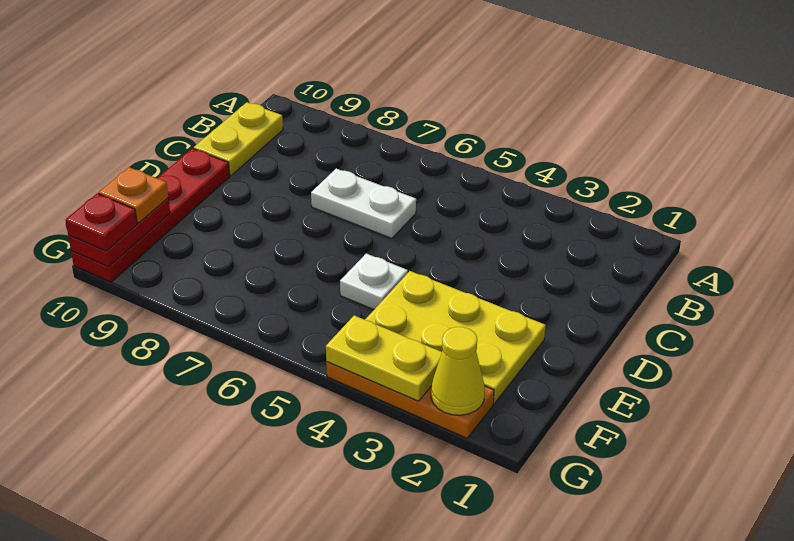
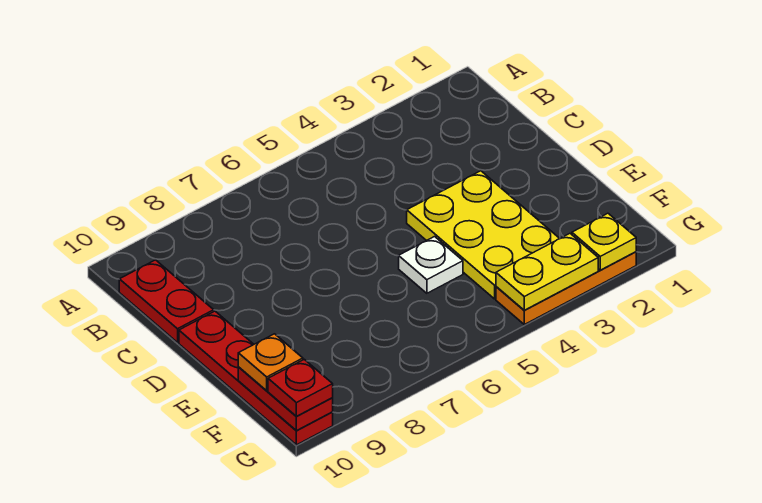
yellow 1x2 plate [194,102,283,176] -> red 1x2 plate [119,260,214,342]
white 1x2 plate [311,169,416,238] -> none
yellow 2x3 plate [365,271,546,403] -> yellow 2x3 plate turned to [407,171,560,299]
yellow 1x1 cone [431,327,485,415] -> yellow 1x1 plate [572,213,636,270]

